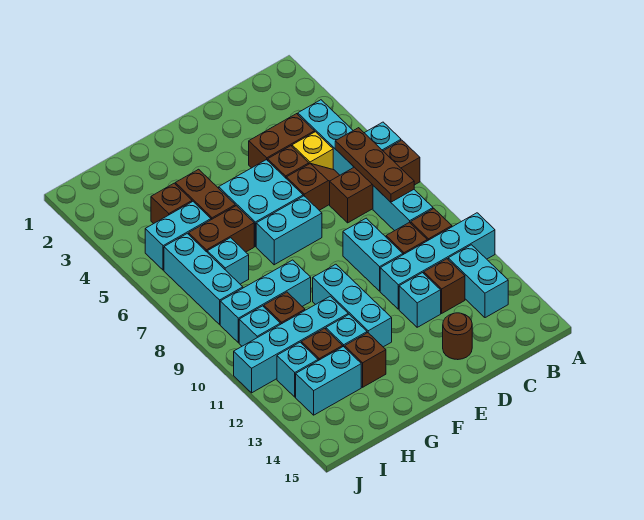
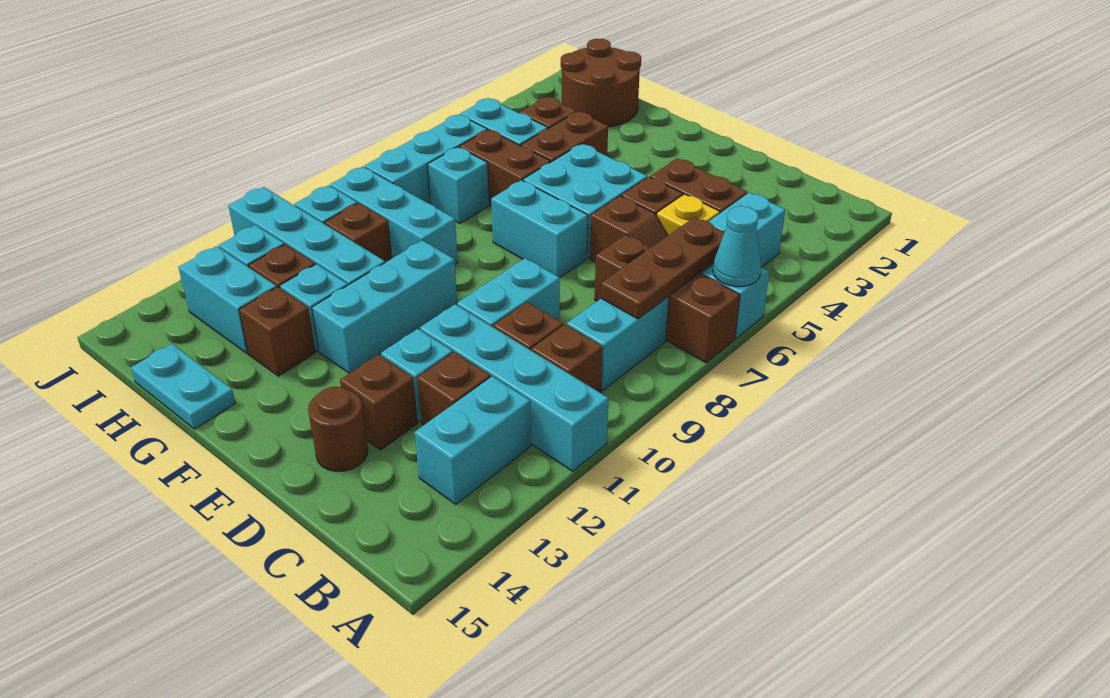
none -> cyan 1x1 cone [713,206,761,287]
none -> brown 1x1 brick [340,354,418,450]
none -> cyan 1x2 plate [131,344,235,429]
none -> brown 2x2 round brick [561,39,641,127]

